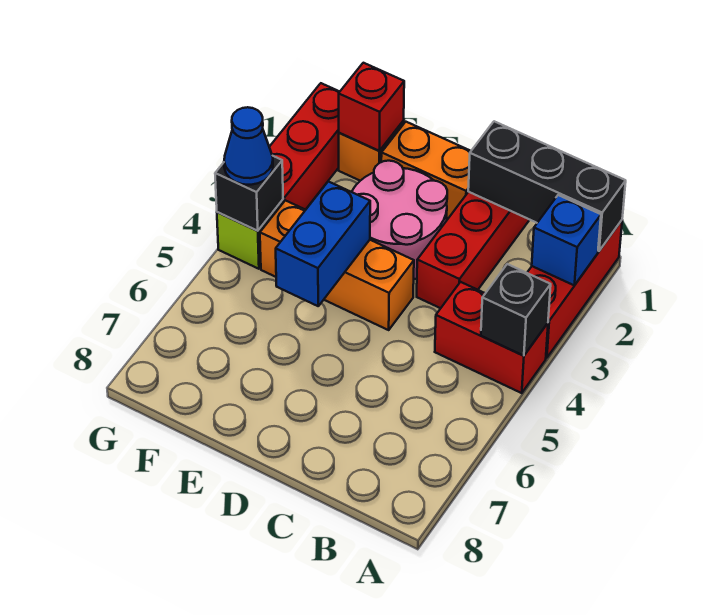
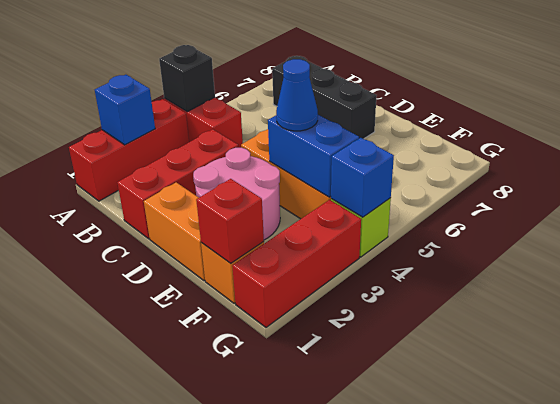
black 1x3 brick [468,121,626,251] -> black 1x3 brick moved to [272,56,377,139]
blue 1x2 brick [276,181,370,306] -> blue 1x2 brick turned to [268,115,359,197]
black 1x1 brick [215,156,283,231] -> blue 1x1 brick [331,138,394,217]
blue 1x1 cone [224,107,273,185] -> blue 1x1 cone moved to [276,59,318,131]

